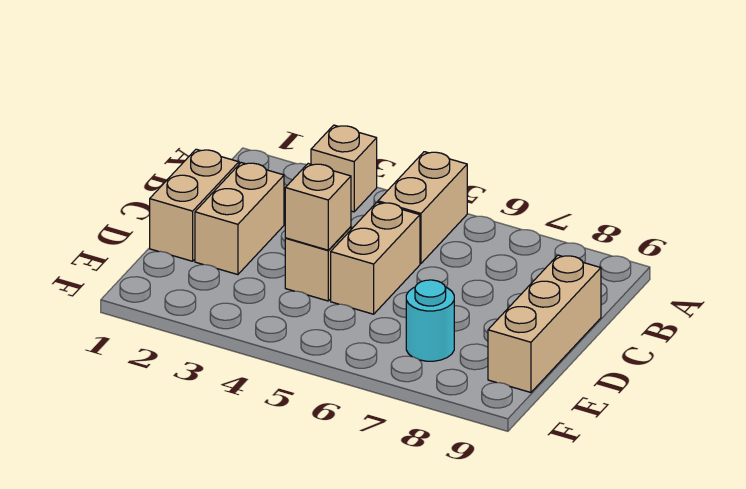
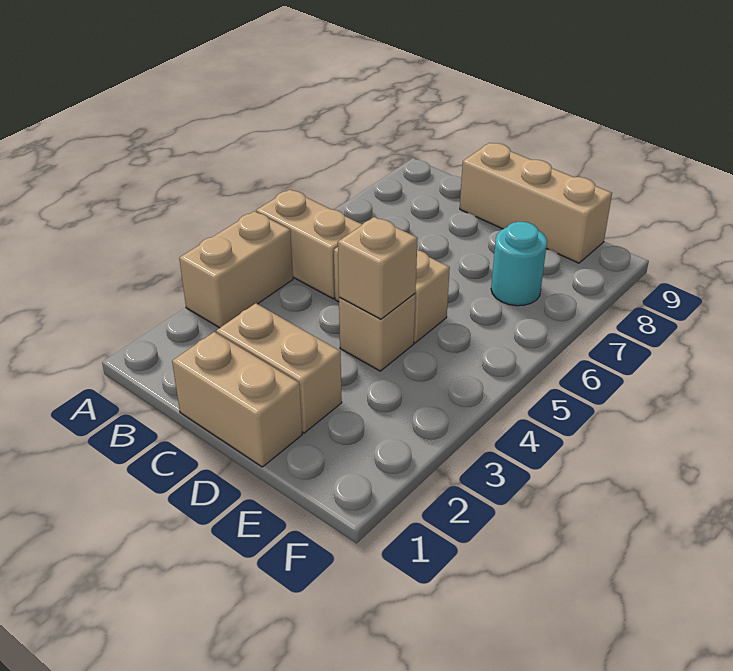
tan 1x1 brick [311,125,377,212] -> tan 1x2 brick [179,211,293,328]

